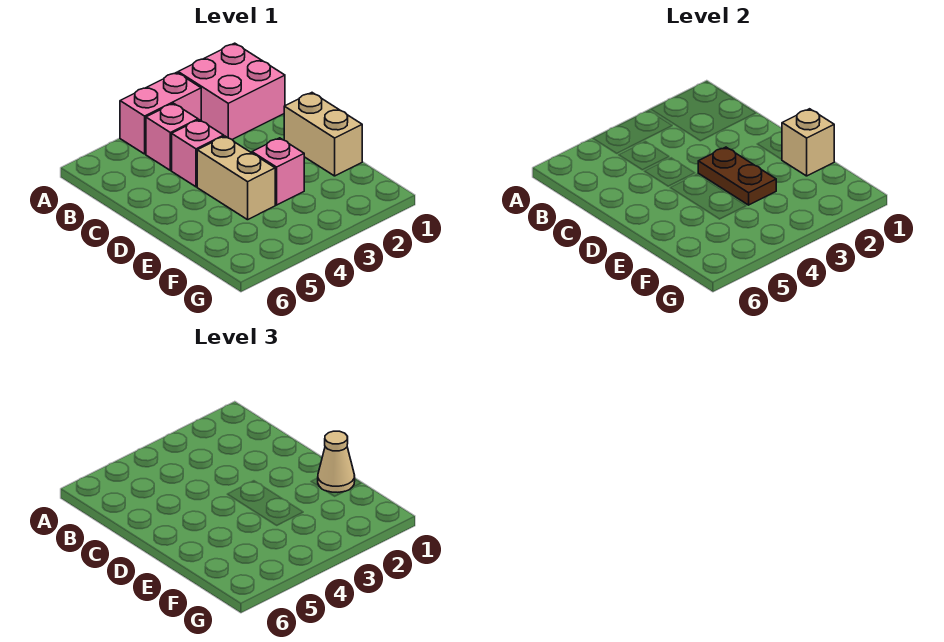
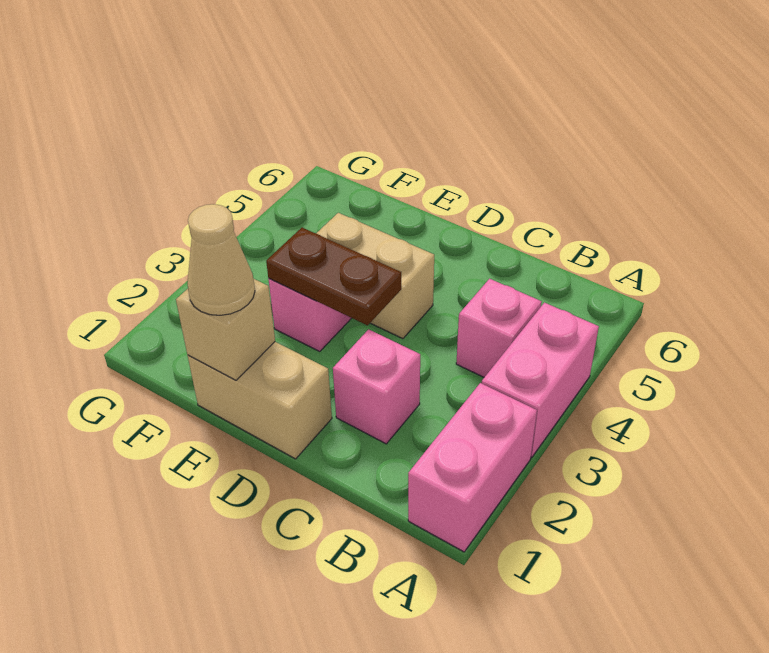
pink 2x2 brick [178,43,285,139] -> pink 1x2 brick [408,383,537,552]
pink 1x1 brick [172,120,224,187] -> pink 1x1 brick moved to [333,329,420,444]

